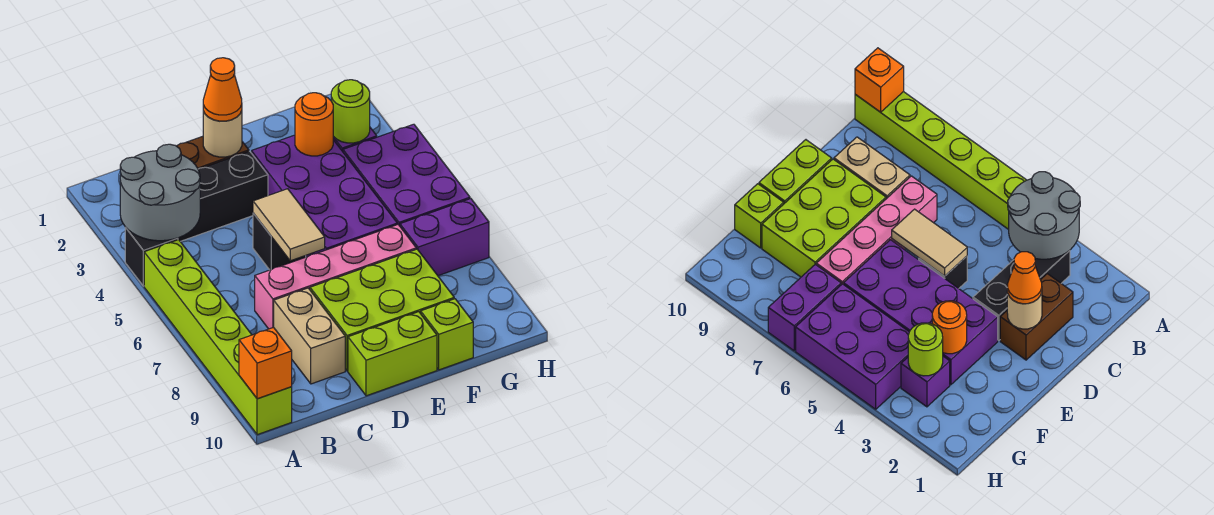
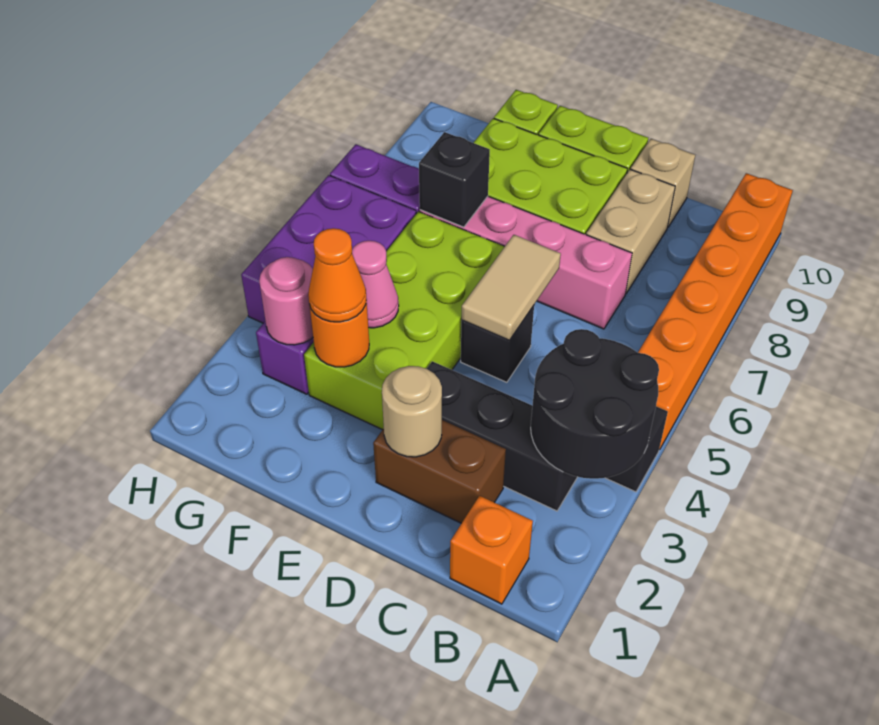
grey 2x2 round brick [120,144,200,241] -> black 2x2 round brick [531,329,659,479]
lime 1x6 brick [144,240,292,435] -> orange 1x6 brick [638,173,793,450]
orange 1x1 brick [239,327,292,399] -> orange 1x1 brick moved to [450,496,533,604]
none -> tan 1x1 brick [631,139,695,228]
orange 1x1 cone [203,58,242,121] -> orange 1x1 cone moved to [308,228,366,322]
purple 2x4 brick [252,135,397,257] -> lime 2x4 brick [304,212,505,430]
none -> pink 1x1 cone [352,241,399,328]
none -> black 1x1 brick [419,132,490,227]
lime 1x1 round brick [331,80,370,143] -> pink 1x1 round brick [259,257,313,345]

